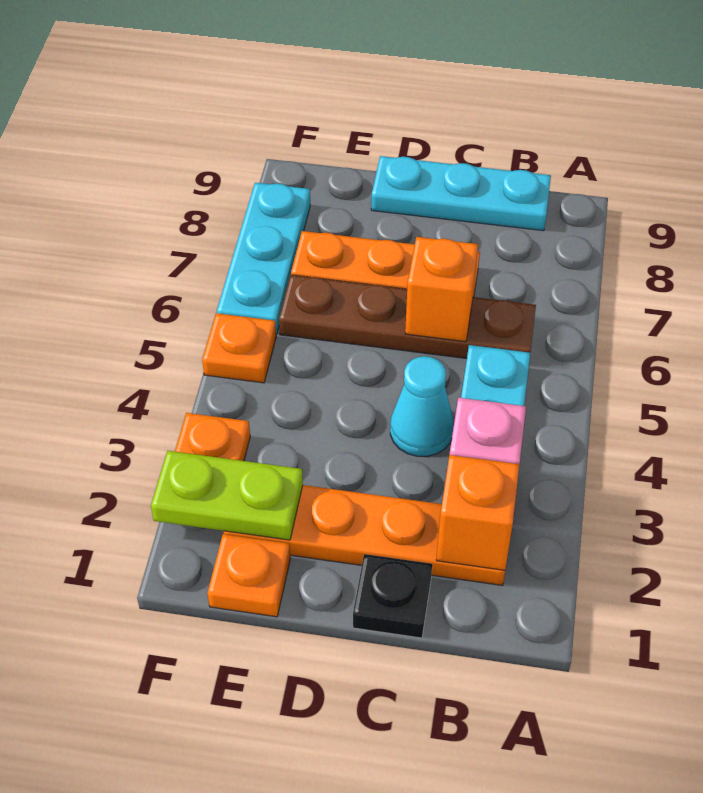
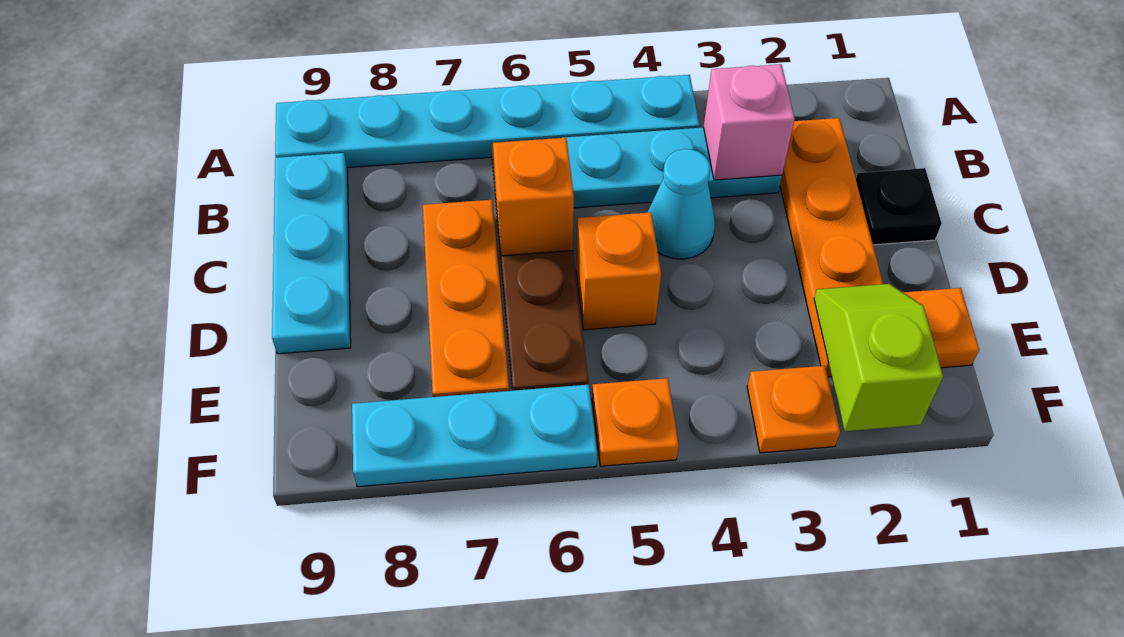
none -> cyan 1x6 plate [275,75,700,168]
orange 1x1 brick [436,455,520,570] -> orange 1x1 brick moved to [576,212,661,330]
lime 1x2 plate [151,451,303,540] -> lime 1x2 slope [814,284,943,431]

